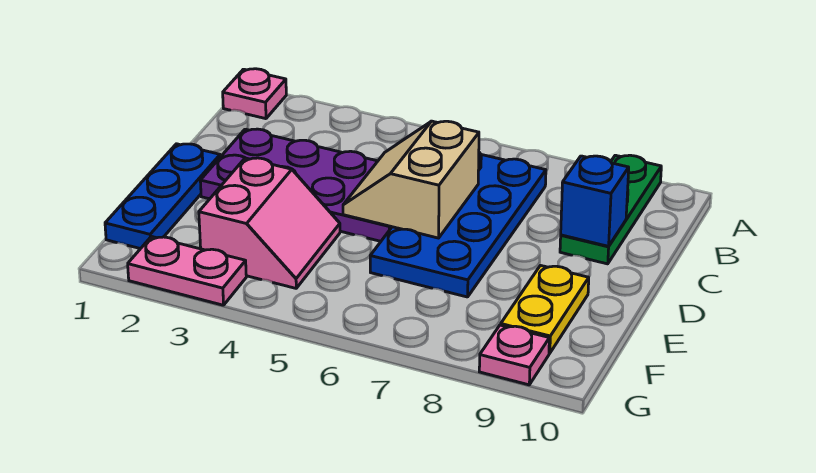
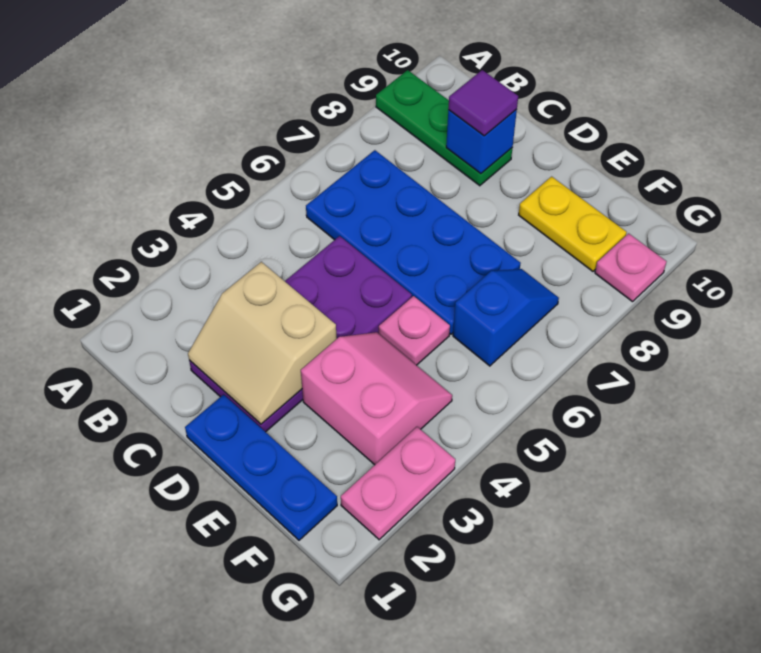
pink 1x1 plate [223,69,286,119] -> pink 1x1 plate moved to [379,296,450,365]
tan 2x2 slope [343,121,479,238] -> tan 2x2 slope moved to [188,262,337,424]
none -> purple 1x1 tile [448,70,518,136]
none -> blue 1x2 slope [453,269,559,366]

